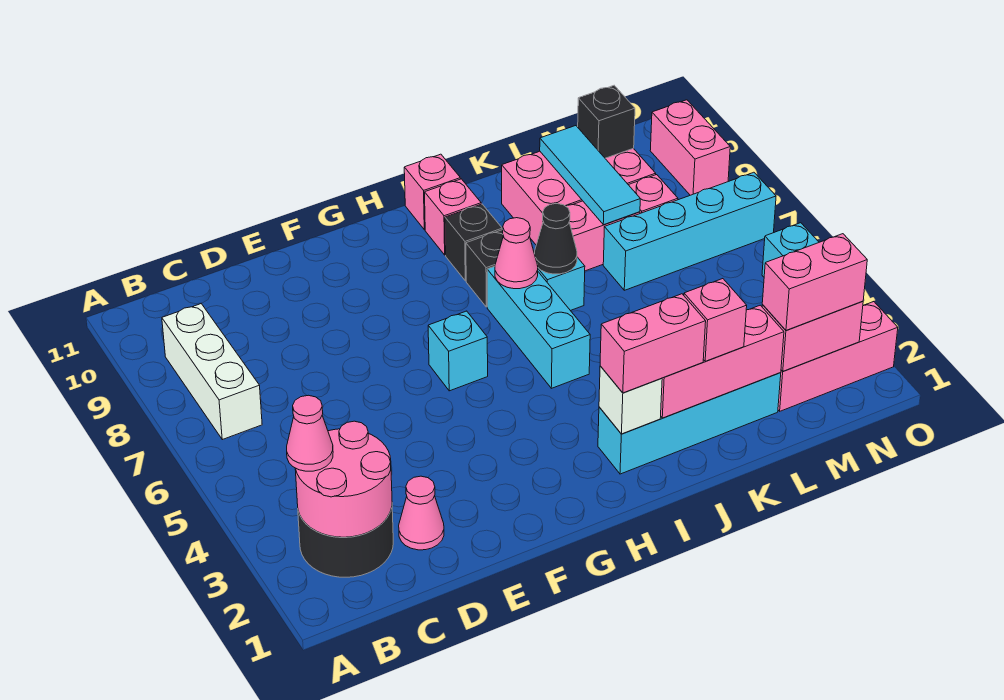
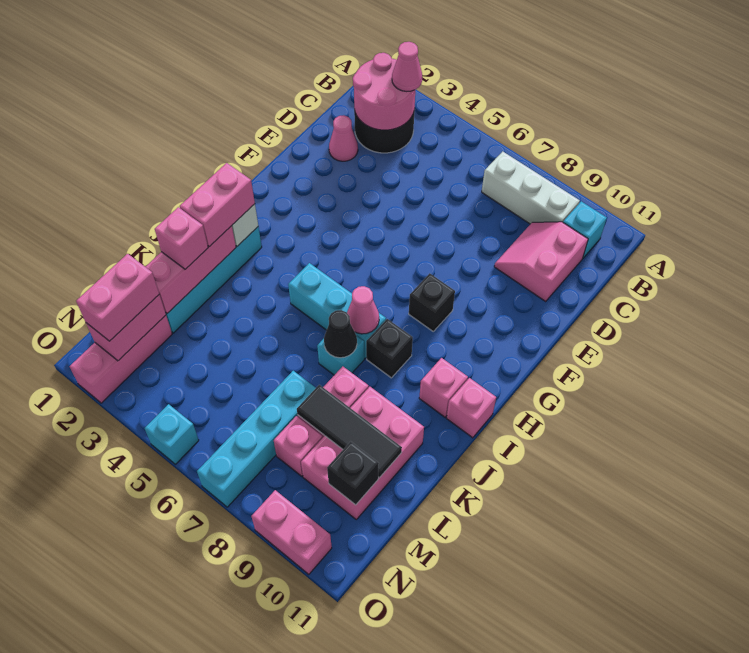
none -> pink 2x2 slope [494,222,588,302]
cyan 1x1 brick [428,311,488,391] -> cyan 1x1 brick moved to [563,201,607,258]
black 1x1 brick [445,204,502,281] -> black 1x1 brick moved to [409,273,455,331]
cyan 1x3 tile [540,126,640,225] -> black 1x3 tile [297,385,402,478]

